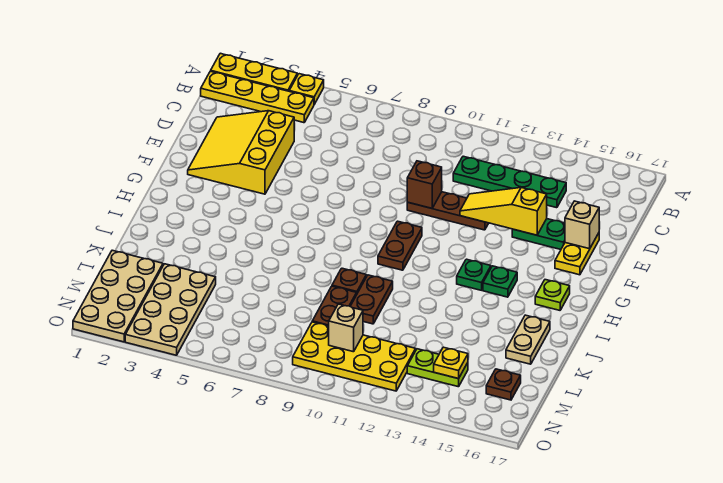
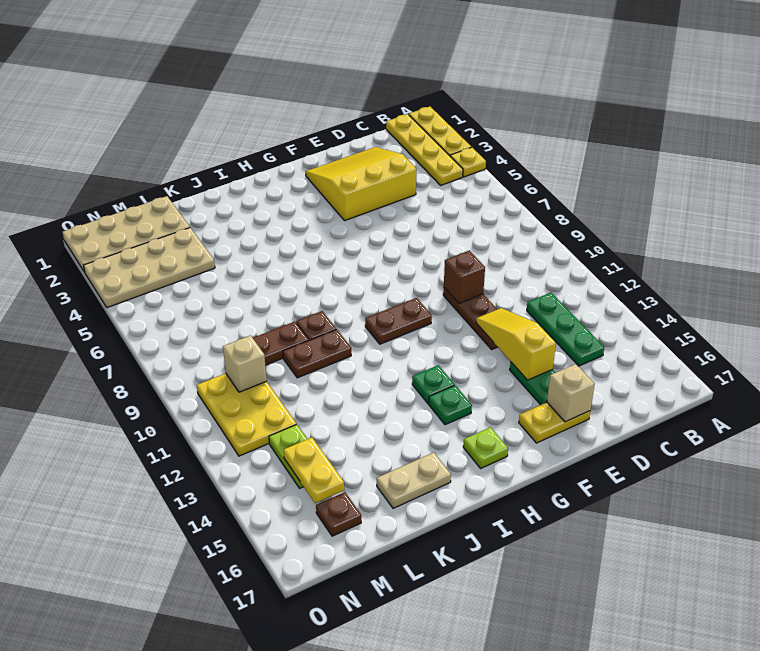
green 1x4 plate [453,156,566,208] -> green 1x3 plate [527,293,604,366]
yellow 2x4 plate [293,322,416,391] -> yellow 2x3 plate [197,373,296,456]
yellow 1x1 plate [434,347,468,379] -> yellow 1x2 plate [284,438,344,503]

